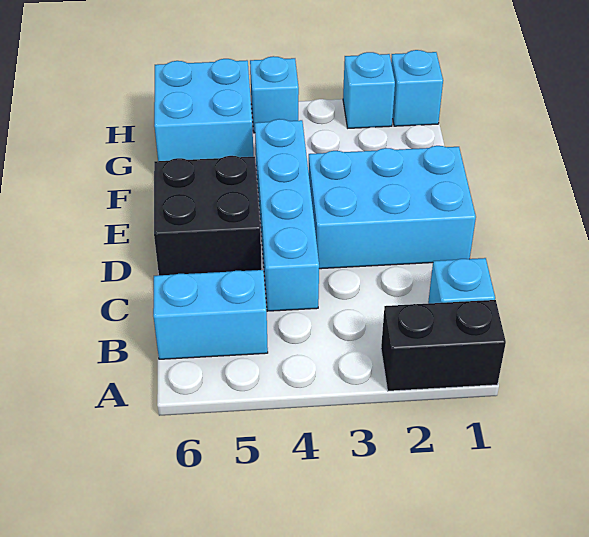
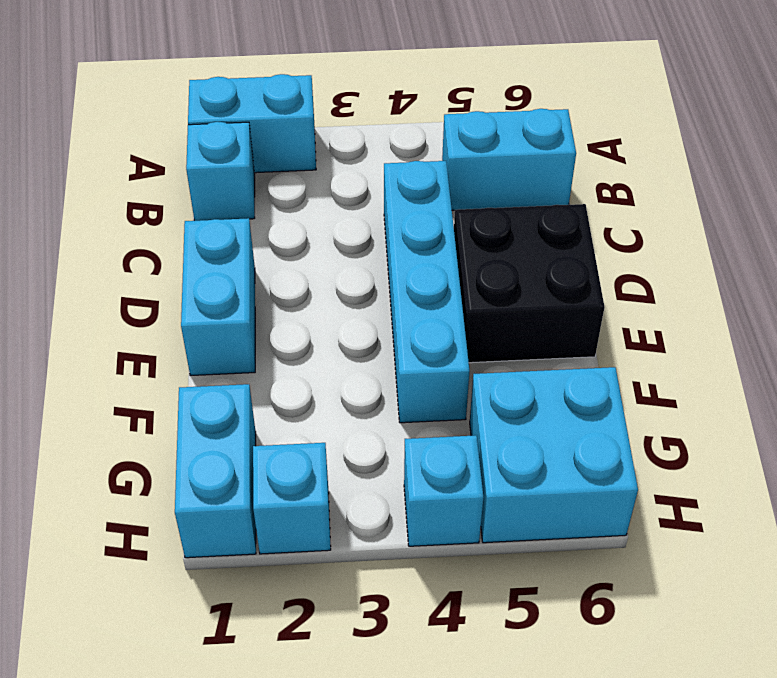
black 1x2 brick [381,300,506,391] -> cyan 1x2 brick [188,74,316,173]
cyan 2x3 brick [309,146,476,269] -> cyan 1x2 brick [181,218,255,376]
cyan 1x1 brick [391,50,443,126] -> cyan 1x2 brick [175,384,256,558]

